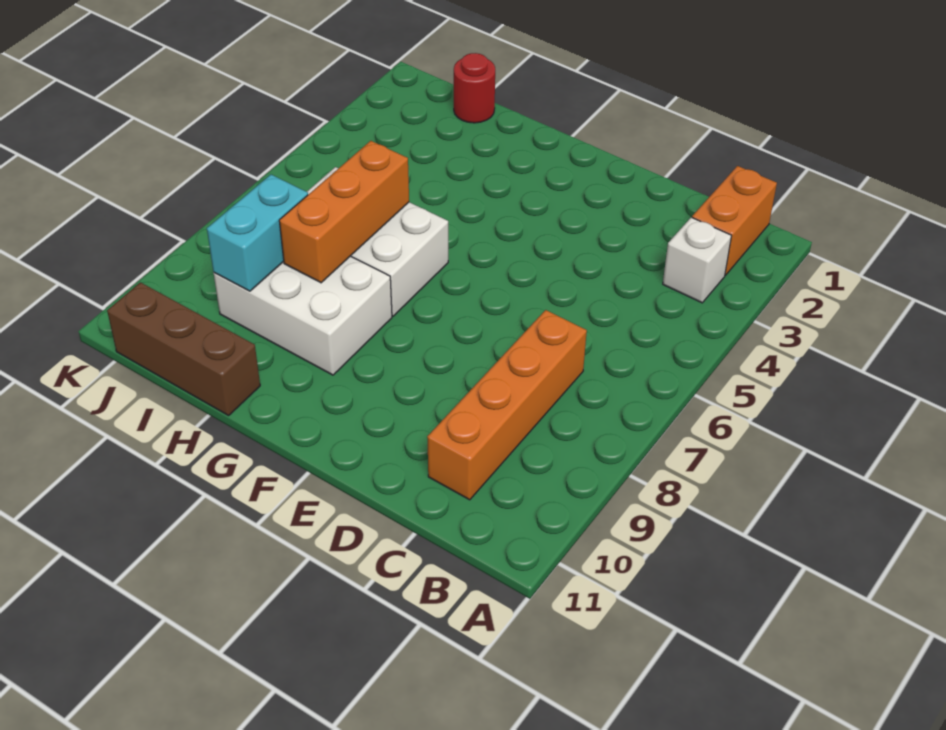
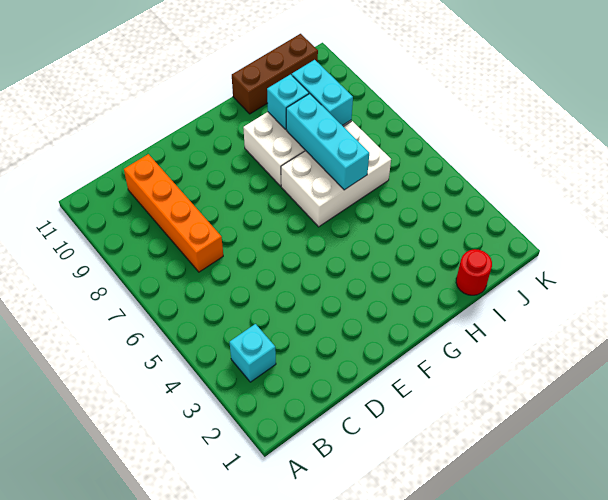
orange 1x2 brick [692,166,777,275] -> none
white 1x1 brick [663,217,731,303] -> cyan 1x1 brick [229,324,276,382]
orange 1x3 brick [279,141,409,283] -> cyan 1x3 brick [286,94,369,190]
none -> cyan 1x1 brick [267,75,309,129]

